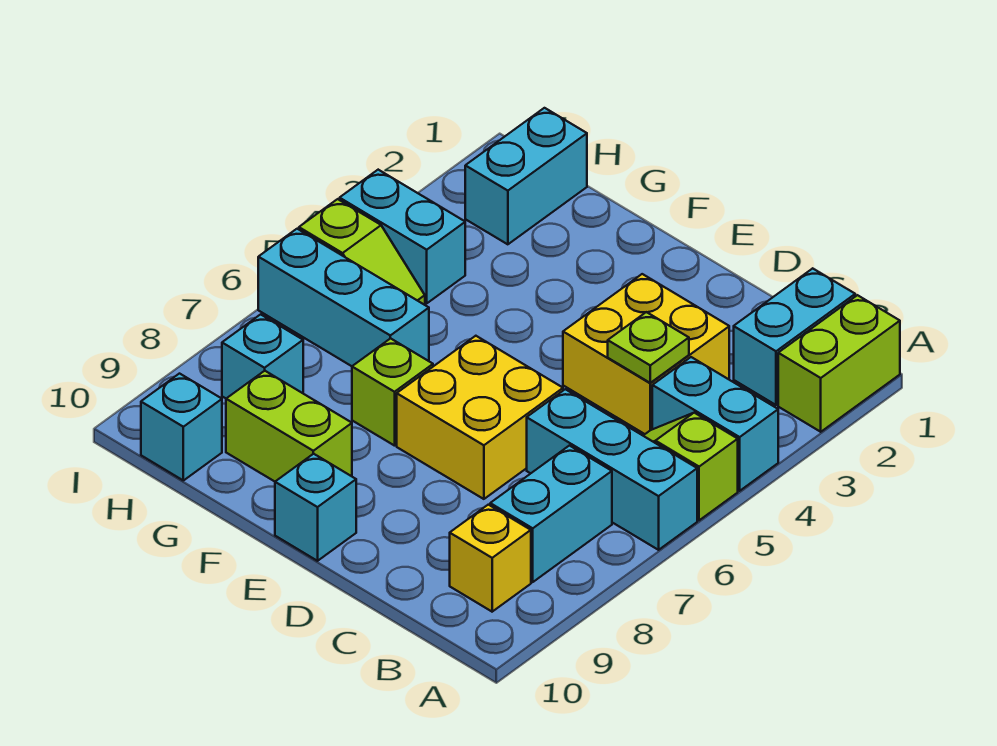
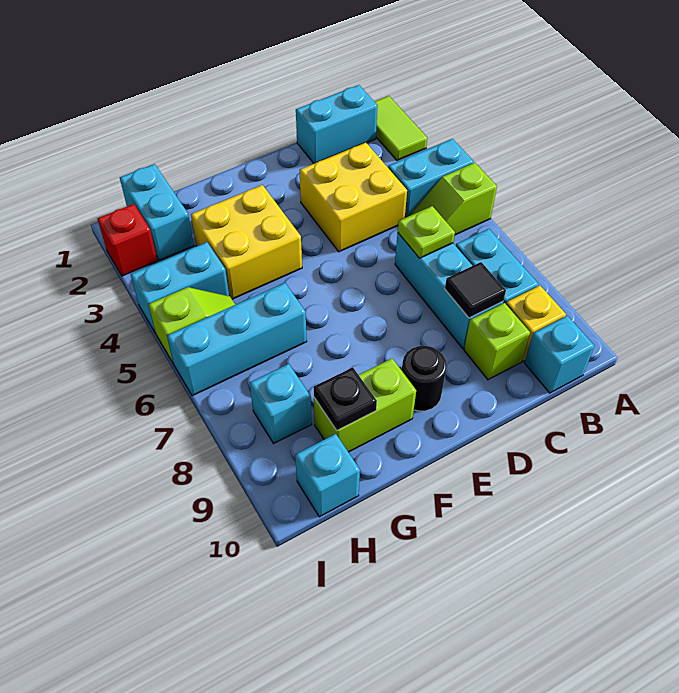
lime 1x2 brick [778,295,900,432] -> lime 1x2 tile [374,96,427,160]
cyan 1x3 brick [527,389,697,550] -> cyan 1x3 brick turned to [395,233,503,348]
cyan 1x2 brick [734,268,855,405] -> cyan 1x2 brick turned to [296,85,378,163]
lime 1x1 plate [608,312,689,383] -> lime 1x1 plate moved to [398,206,455,258]
none -> black 1x1 tile [445,262,506,318]
yellow 2x2 brick [397,336,563,499] -> yellow 2x2 brick moved to [191,185,302,299]
none -> black 1x1 round brick [402,346,447,411]
cyan 1x1 brick [275,454,356,561] -> cyan 1x1 brick moved to [524,316,594,393]
lime 1x1 brick [352,338,433,446] -> lime 1x1 brick moved to [464,303,530,380]
none -> black 1x1 plate [313,367,377,430]
none -> red 1x1 brick [97,204,157,276]

